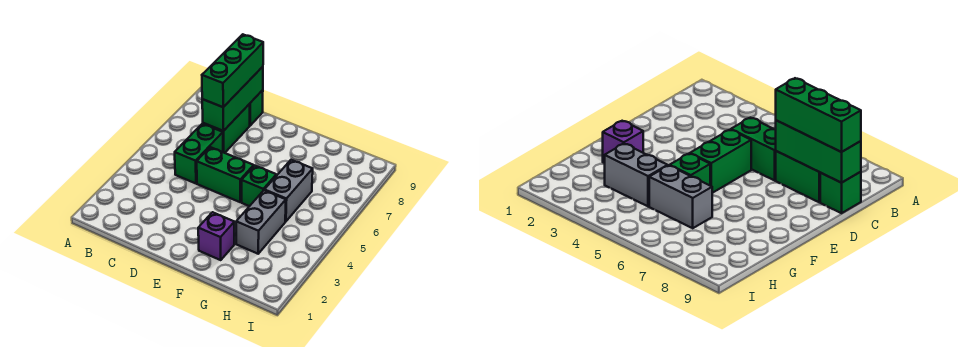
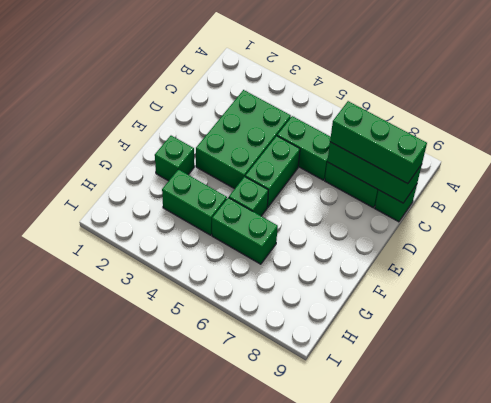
none -> green 2x3 brick [196,90,291,189]
purple 1x1 brick [198,212,234,260] -> green 1x1 brick [155,136,194,181]
grey 1x2 brick [236,190,286,254] -> green 1x2 brick [162,169,227,235]
grey 1x2 brick [265,160,313,222] -> green 1x2 brick [212,198,278,264]

